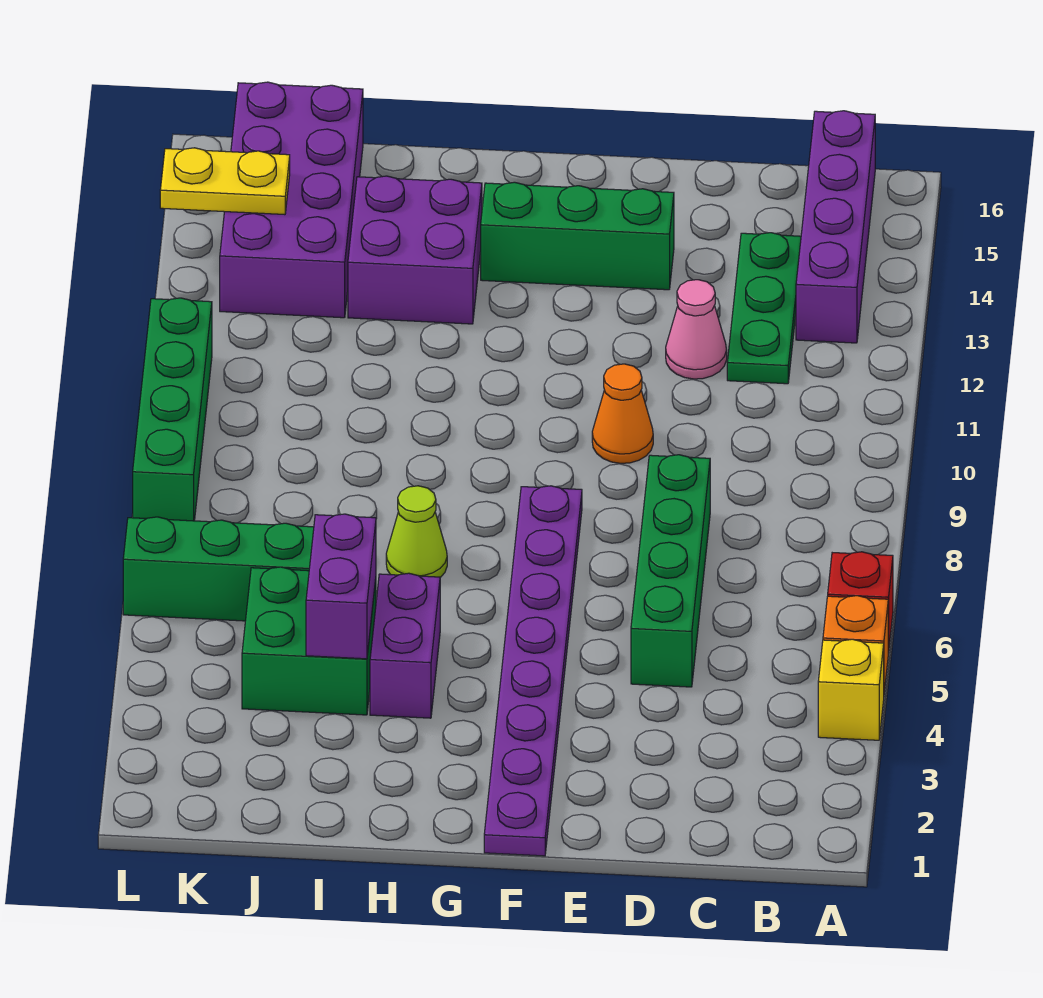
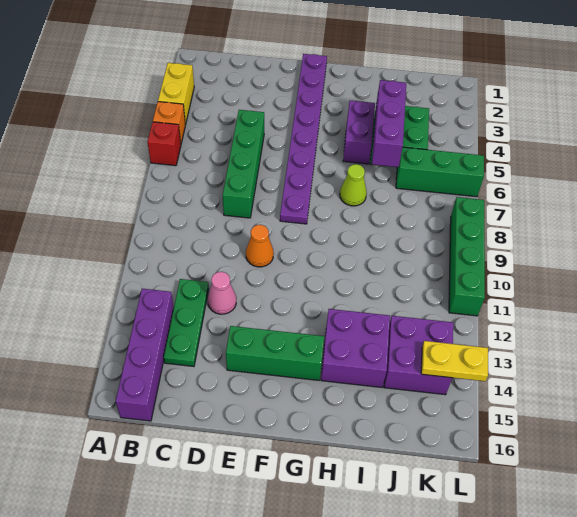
yellow 1x1 brick [818,639,884,740] -> yellow 1x2 brick [158,63,194,124]
purple 1x2 brick [306,514,376,659] -> purple 1x3 brick [372,80,406,167]
purple 2x4 brick [220,82,363,318] -> purple 2x2 brick [384,316,453,395]

